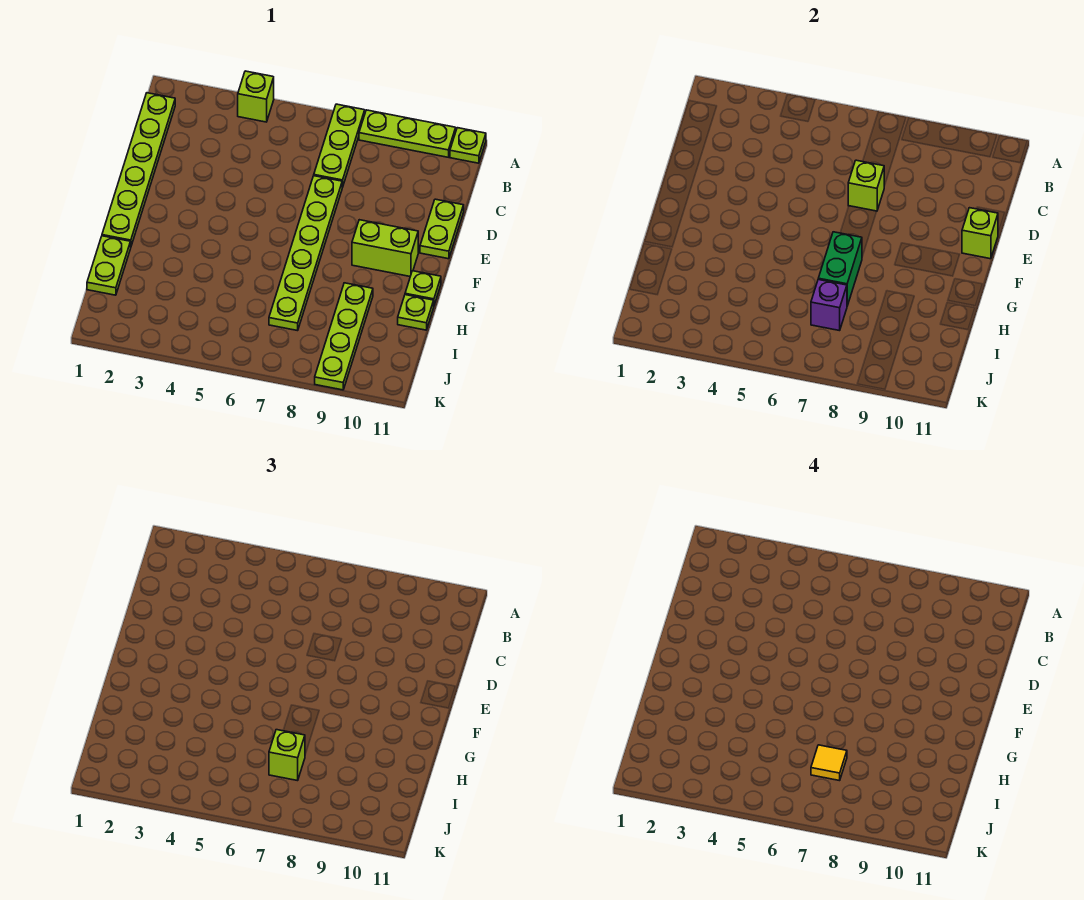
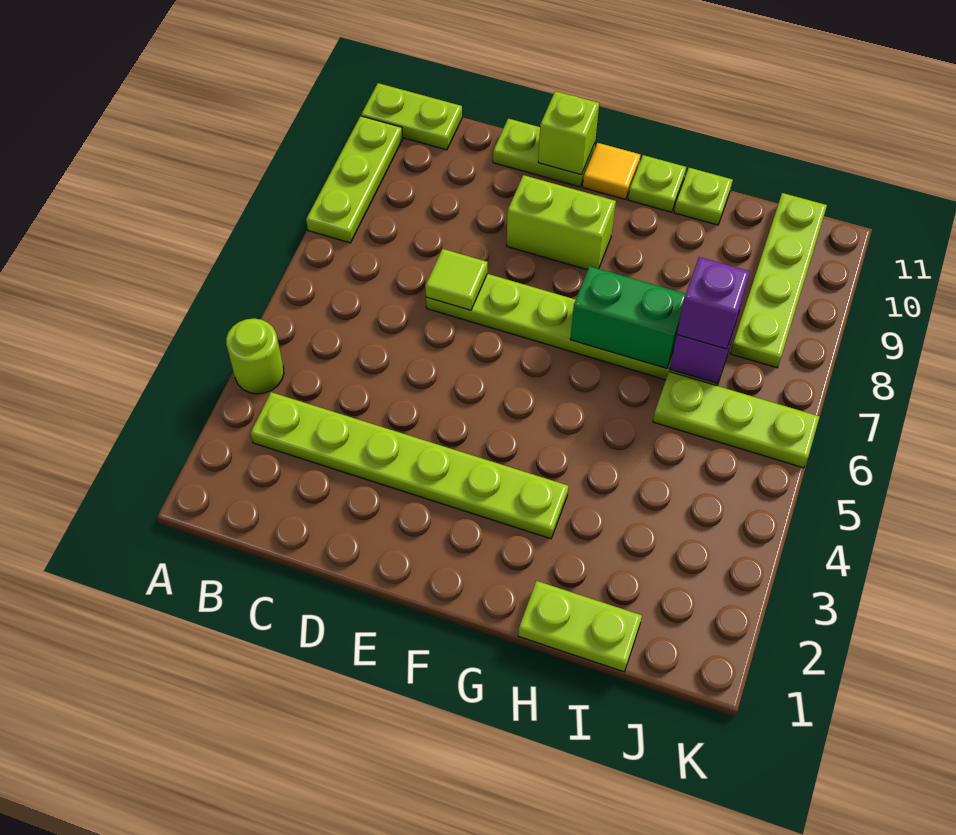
lime 1x1 brick [238,71,274,122] -> lime 1x1 round brick [226,318,284,394]
lime 1x3 plate [314,104,365,187] -> lime 1x3 plate moved to [653,372,820,468]
lime 1x1 plate [450,128,486,163] -> lime 1x2 plate [361,83,462,150]
lime 1x6 plate [102,93,175,246] -> lime 1x6 plate moved to [250,392,568,539]
lime 1x1 brick [848,160,884,211] -> lime 1x1 tile [425,249,488,310]
lime 1x2 brick [352,220,418,276] -> lime 1x2 brick turned to [507,175,616,270]
lime 1x4 plate [315,283,373,390] -> lime 1x4 plate turned to [731,193,827,368]
lime 1x1 brick [269,730,305,781] -> purple 1x1 brick [677,257,750,349]
yellow 1x1 tile [811,745,847,781] -> yellow 1x1 tile moved to [583,143,640,200]

